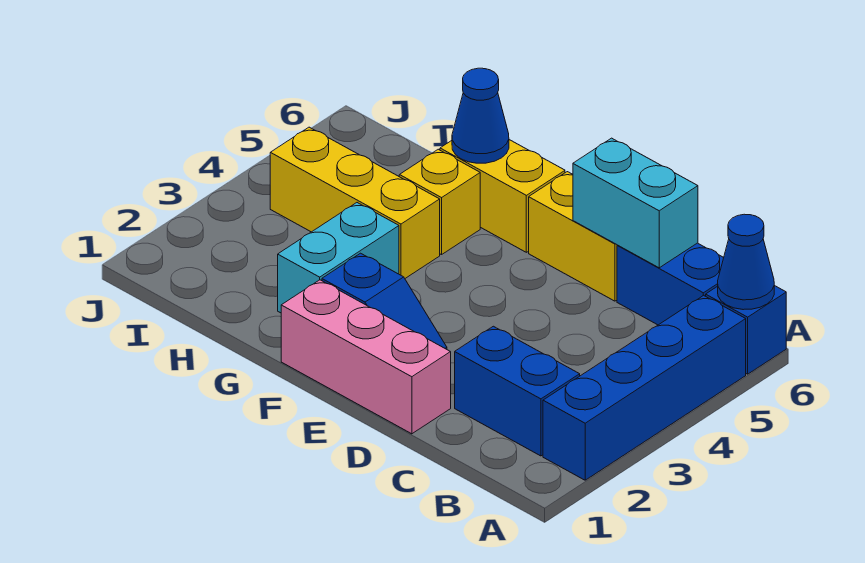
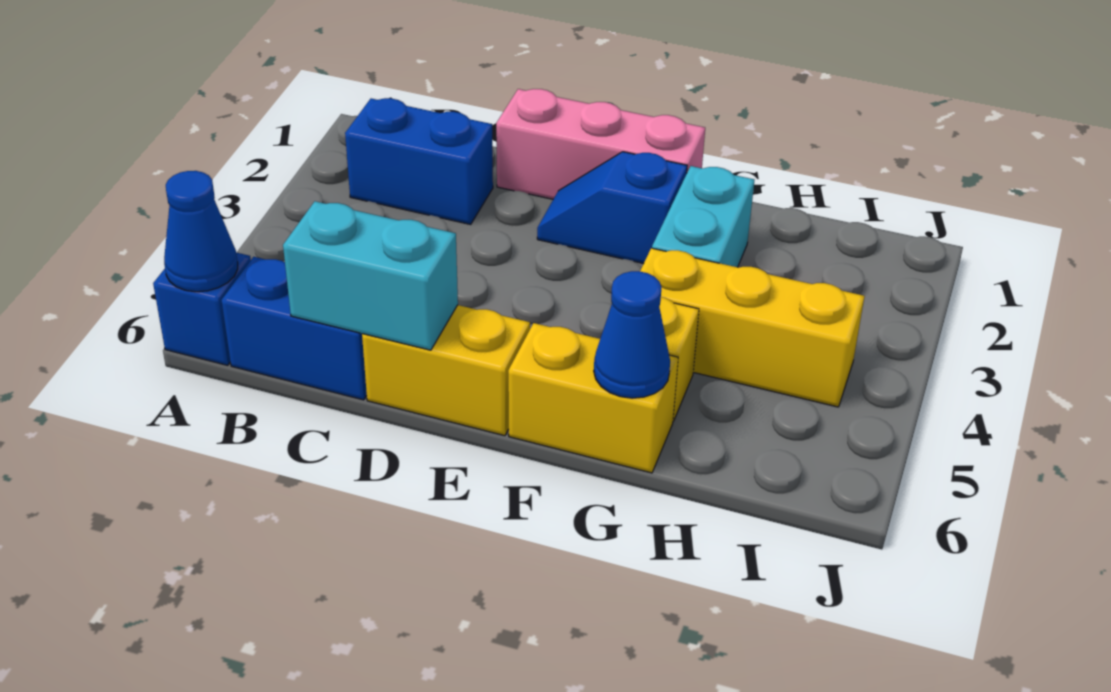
blue 1x4 brick [543,295,746,480] -> none

